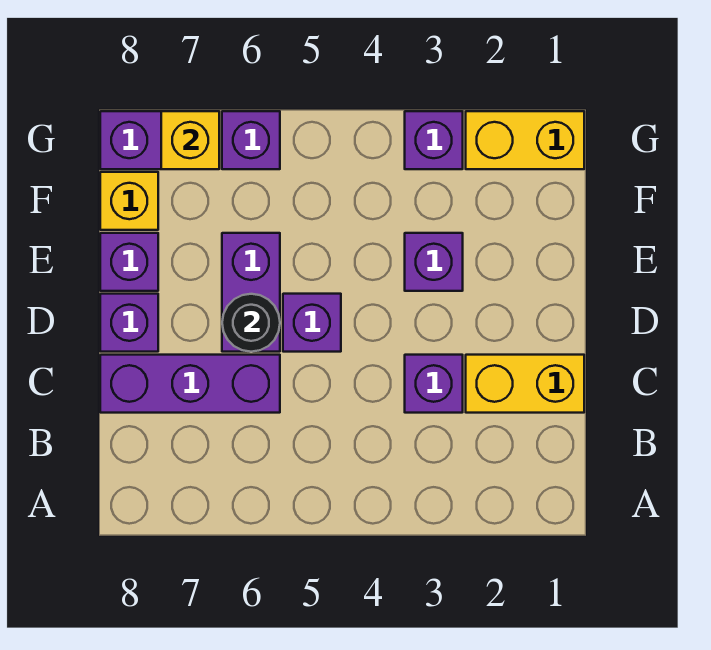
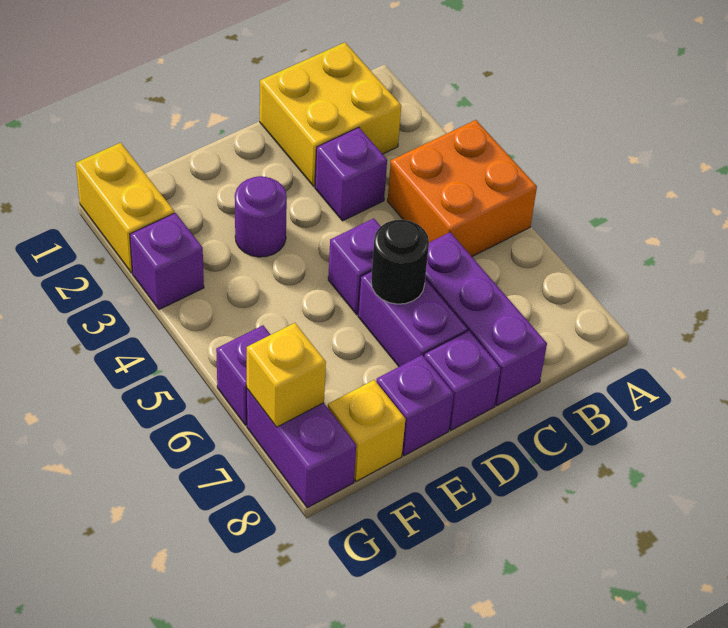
none -> orange 2x2 brick [388,120,537,257]
yellow 1x2 brick [466,355,584,413] -> yellow 2x2 brick [260,42,401,186]
purple 1x2 brick [222,233,280,352] -> purple 1x2 brick turned to [358,271,467,367]
purple 1x1 brick [405,233,463,291] -> purple 1x1 round brick [235,176,287,257]

